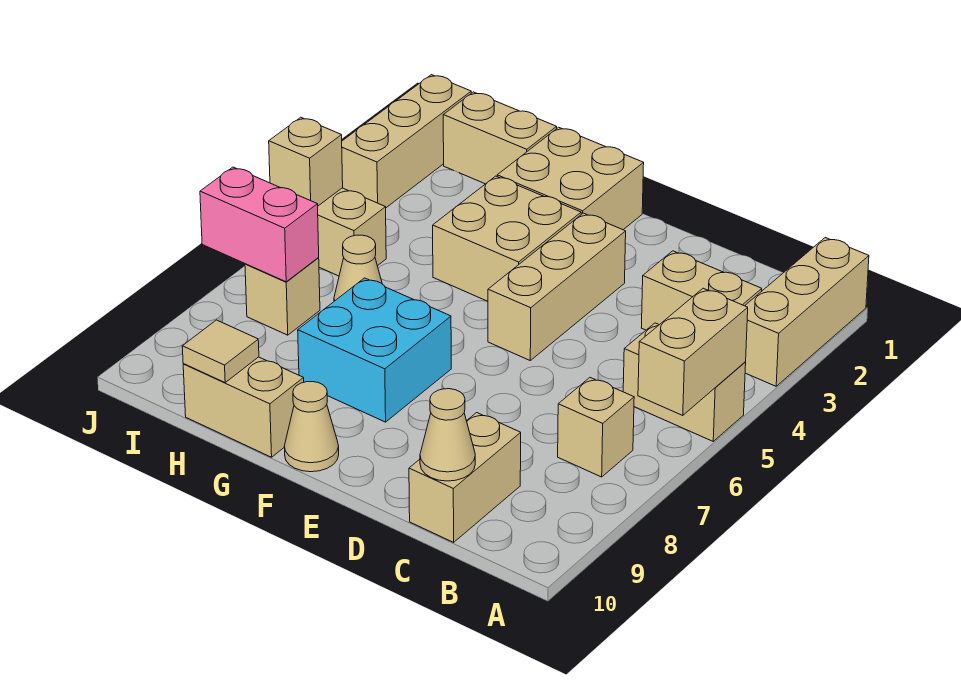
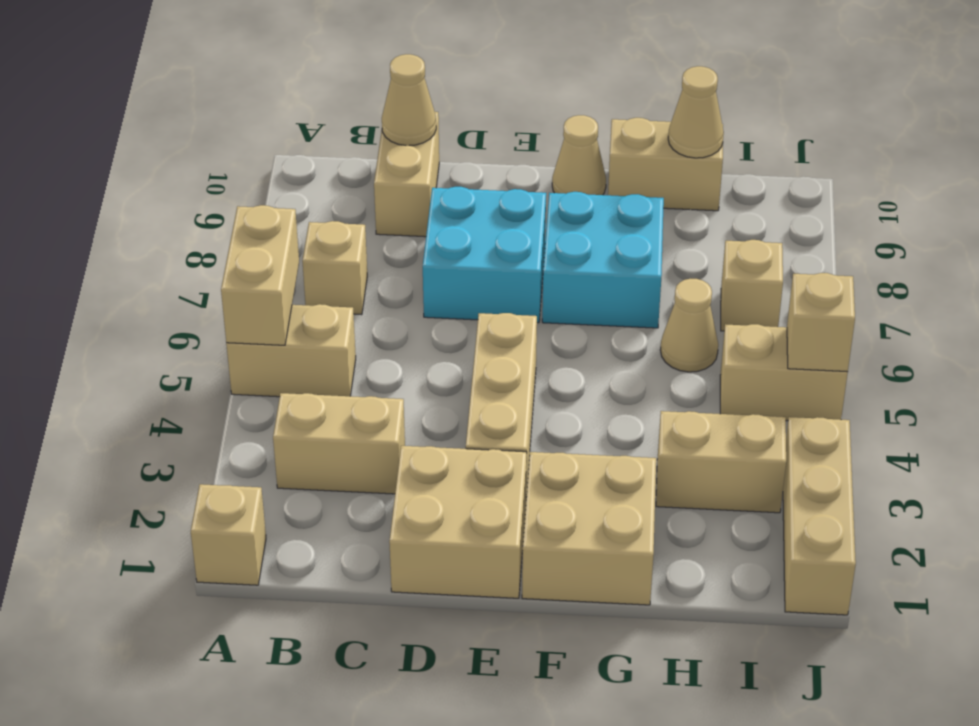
tan 1x3 brick [745,238,869,386] -> tan 1x1 brick [191,484,266,585]
none -> cyan 2x2 brick [423,187,546,323]
tan 2x2 brick [433,176,581,301] -> tan 2x2 brick moved to [389,446,527,598]
tan 1x2 brick [443,92,557,184] -> tan 1x2 brick moved to [656,411,786,513]
tan 1x1 tile [182,320,259,382] -> tan 1x1 cone [668,66,724,158]
pink 1x2 brick [200,167,319,282] -> none

